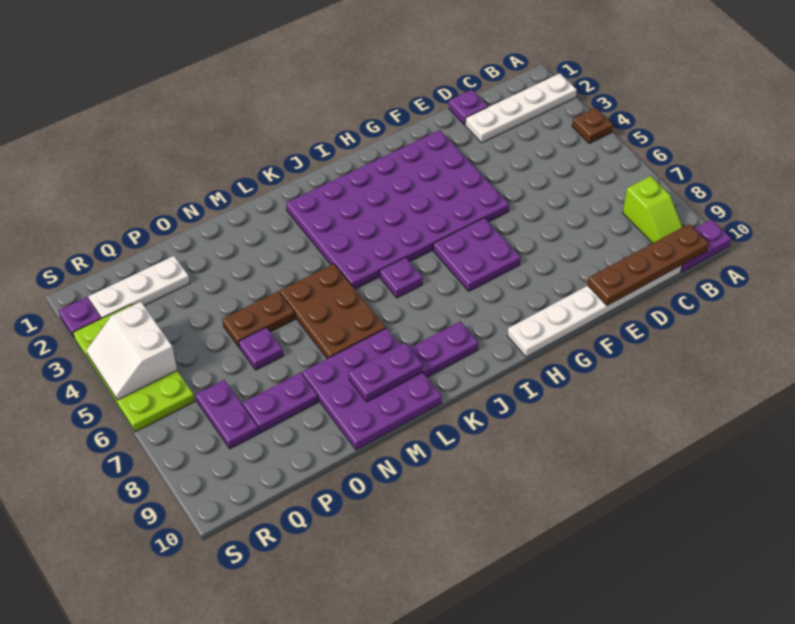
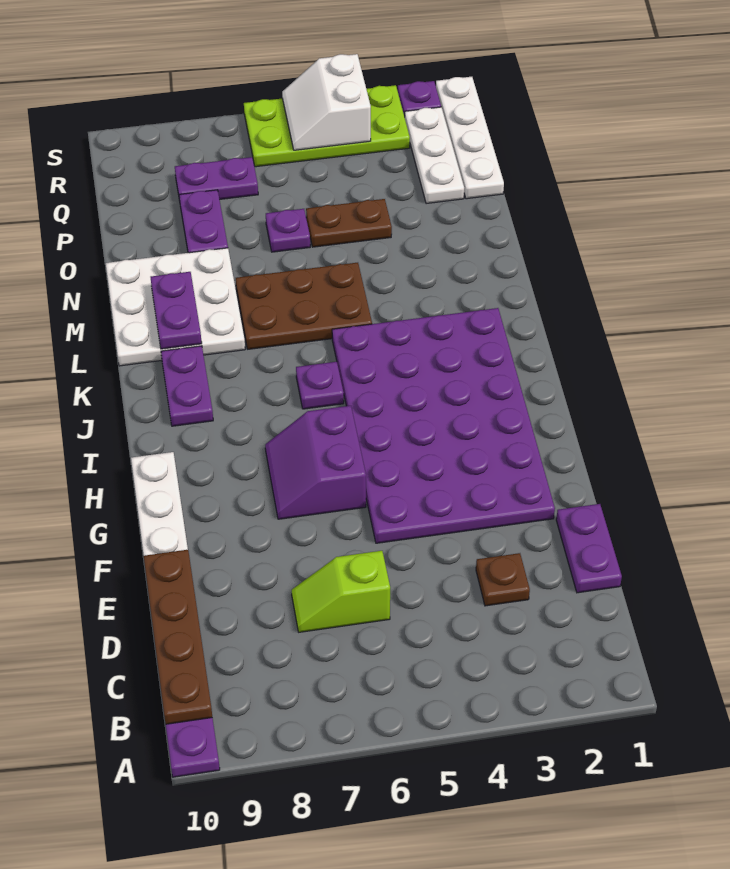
white 1x4 plate [465,73,577,143] -> white 1x4 plate moved to [436,77,504,199]
brown 1x1 plate [572,108,613,143] -> brown 1x1 plate moved to [476,553,530,606]
lime 1x2 slope [623,176,682,243] -> lime 1x2 slope moved to [292,551,390,632]
purple 1x1 plate [449,90,488,125] -> purple 1x2 plate [556,504,622,593]
purple 2x2 plate [433,218,521,291] -> purple 2x2 slope [265,406,366,519]
purple 3x3 plate [302,328,442,450] -> white 3x3 plate [106,248,245,366]
brown 1x2 plate [222,291,295,347] -> brown 1x2 plate turned to [306,199,392,247]
white 2x2 slope [86,302,177,400] -> white 2x2 slope turned to [282,54,371,150]

